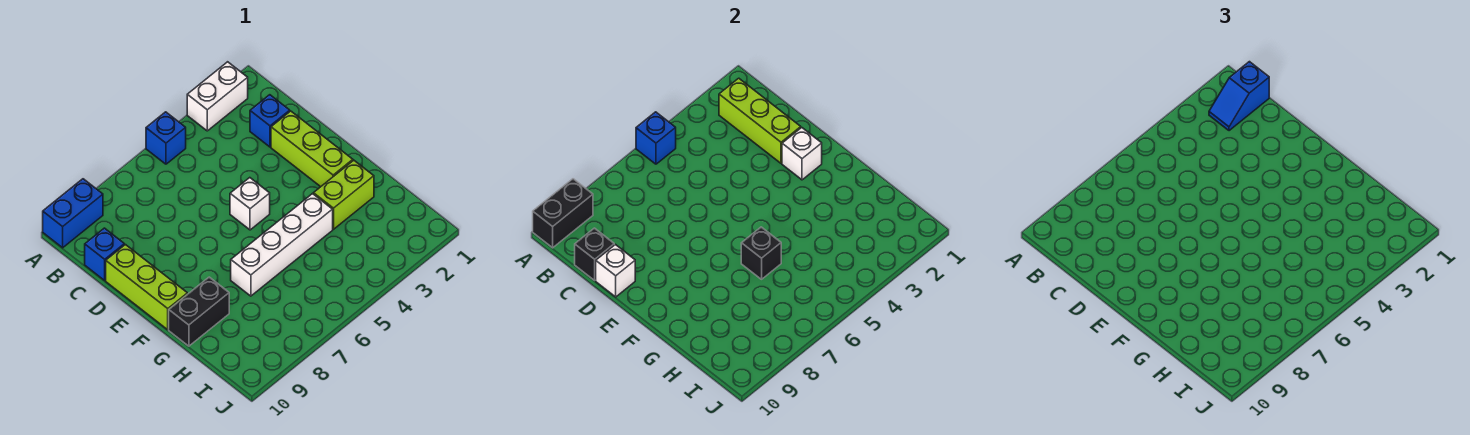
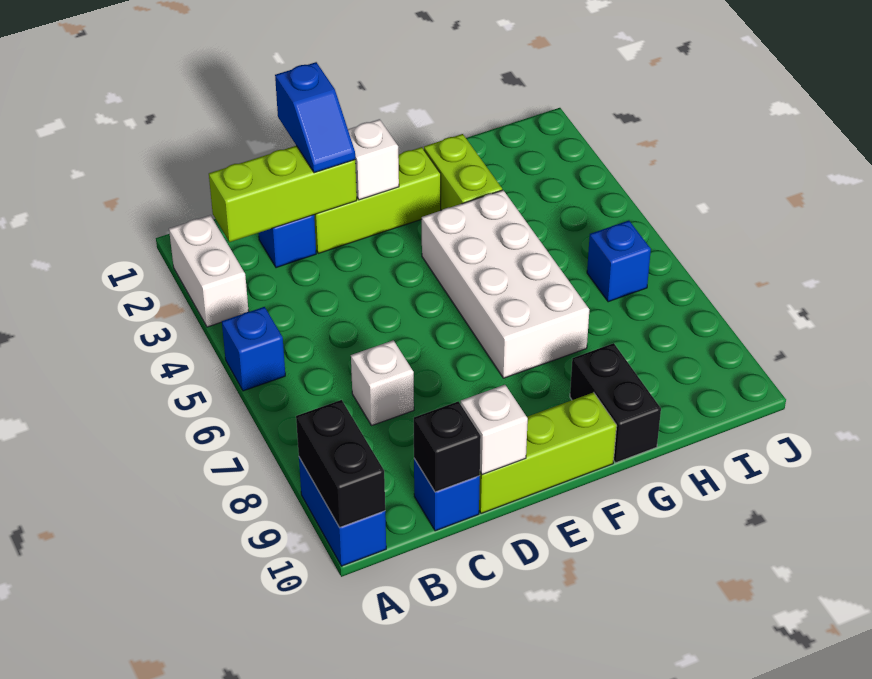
blue 1x1 brick [636,112,676,164] -> blue 1x1 brick moved to [587,221,651,302]
blue 1x2 slope [1209,62,1269,131] -> blue 1x2 slope moved to [275,62,355,173]
white 1x1 brick [230,178,270,230] -> white 1x1 brick moved to [351,340,414,426]
white 1x4 brick [231,194,333,296] -> white 2x4 brick [422,190,589,378]
black 1x1 brick [741,227,781,279] -> none

